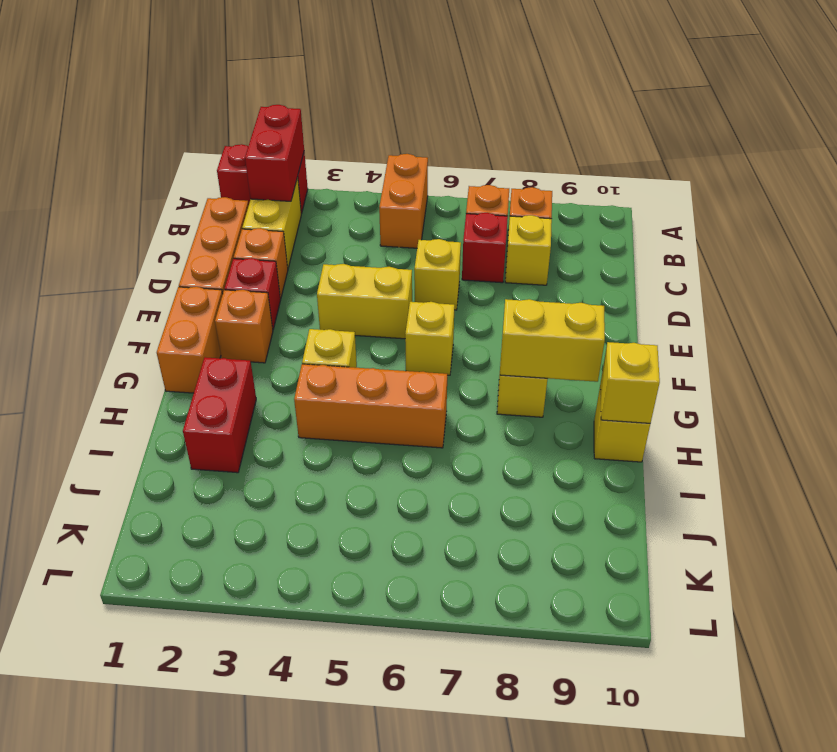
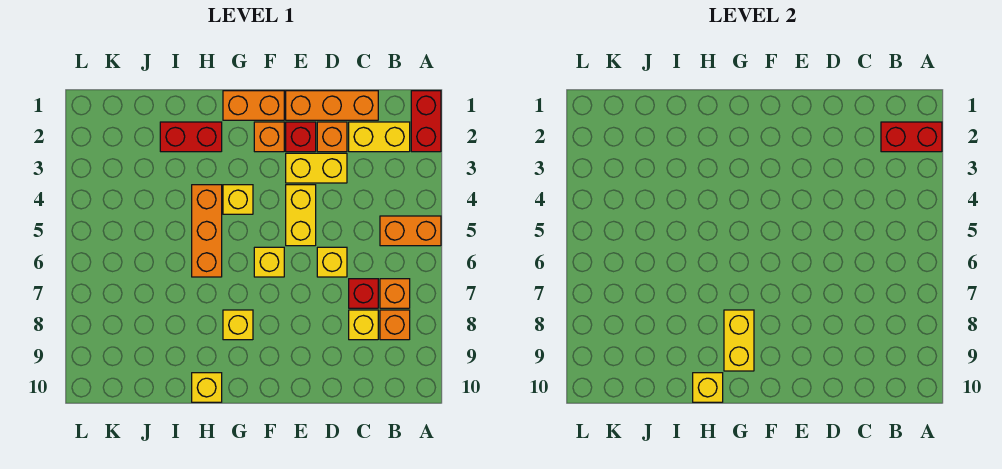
none -> yellow 1x2 brick [286,153,347,183]

